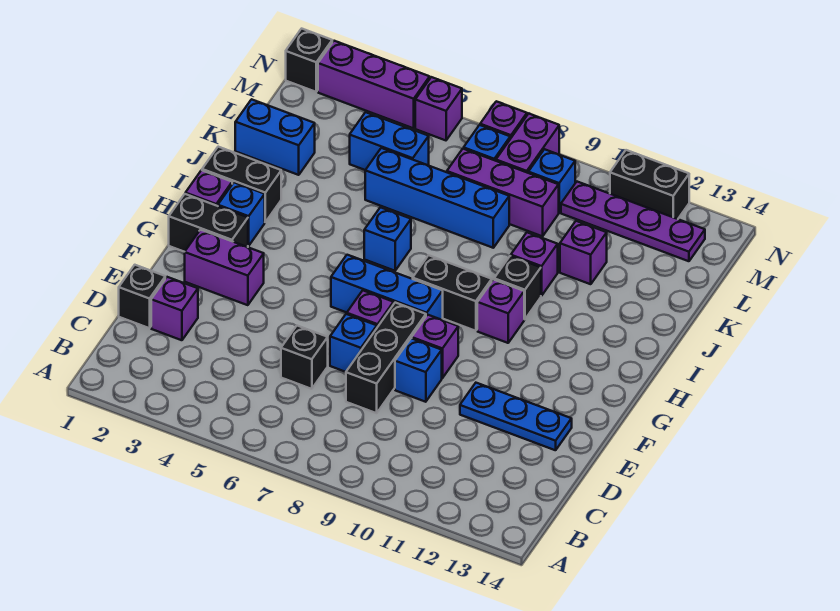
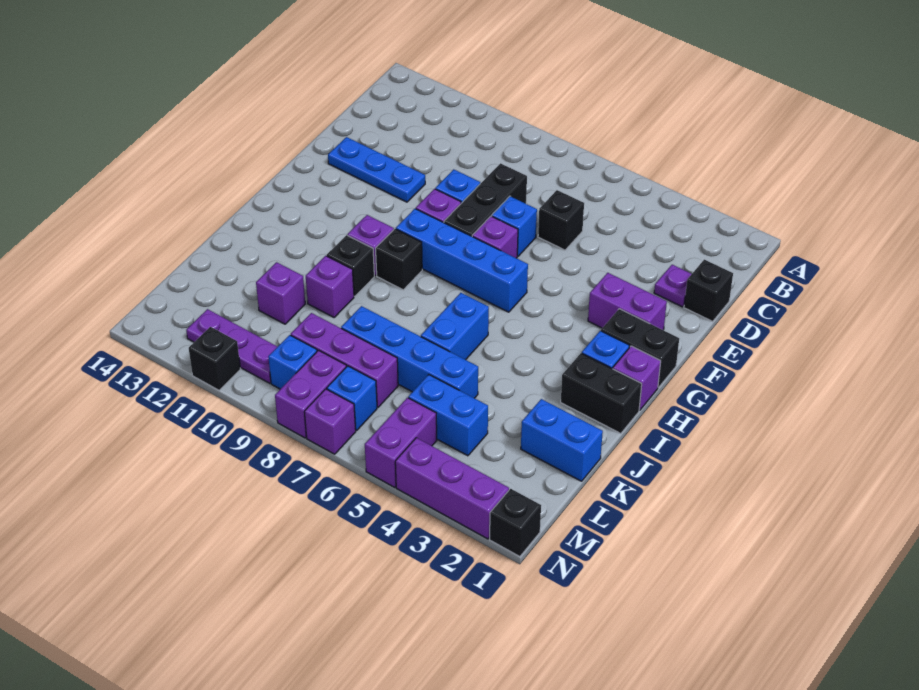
purple 1x1 brick [151,277,198,340] -> purple 1x1 plate [654,265,691,307]
blue 1x3 brick [331,255,443,320] -> blue 1x4 brick [396,209,528,312]
black 1x2 brick [413,255,492,331] -> black 1x1 brick [376,229,422,290]
blue 1x1 brick [364,207,411,271] -> blue 1x2 brick [421,293,489,360]
purple 1x4 plate [561,182,705,261] -> purple 1x3 plate [186,309,277,383]
purple 1x1 brick [415,77,462,140] -> purple 1x2 brick [365,398,437,487]
black 1x2 brick [610,150,689,219] -> black 1x1 brick [189,327,240,390]

